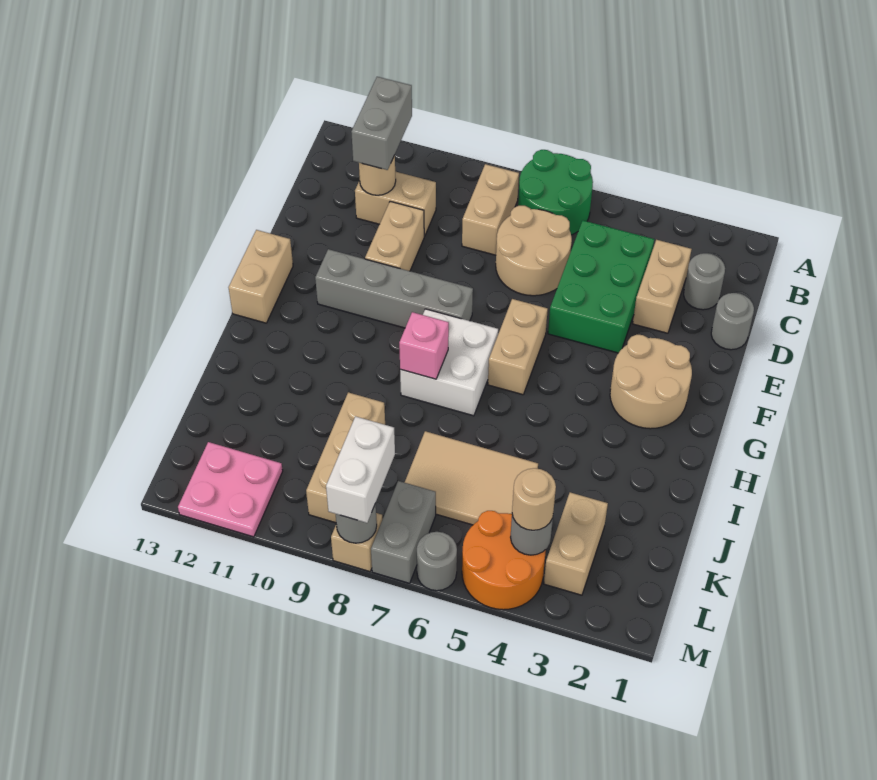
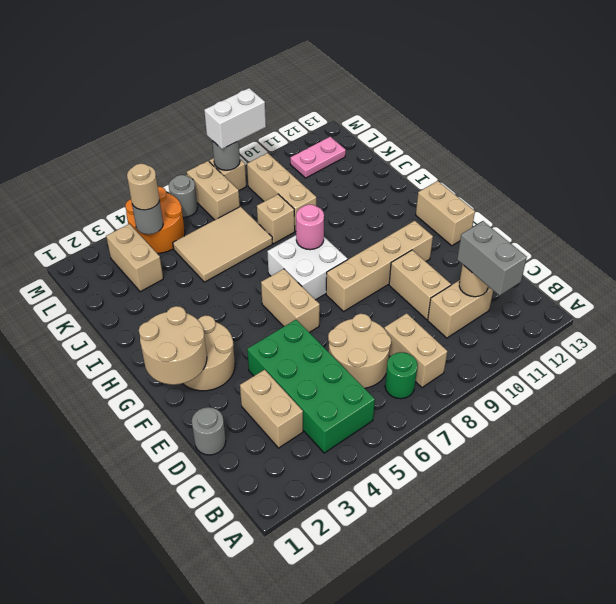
green 2x2 round brick [518,150,593,235] -> green 1x1 round brick [385,352,418,399]
grey 1x1 round brick [684,253,725,310] -> none
green 2x3 brick [548,221,654,353] -> green 2x4 brick [247,320,375,453]
none -> tan 2x2 round brick [139,306,207,385]
grey 1x4 brick [315,249,473,328] -> tan 1x4 brick [326,221,433,311]
pink 1x1 brick [399,312,449,379] -> pink 1x1 round brick [296,205,324,250]
none -> tan 1x1 brick [257,194,295,244]
grey 1x2 brick [371,481,436,583] -> tan 1x2 brick [187,161,240,220]
white 1x2 brick [326,416,395,523] -> white 1x2 brick turned to [204,88,266,149]
pink 2x2 plate [178,442,283,537] -> pink 1x2 plate [290,137,346,178]

